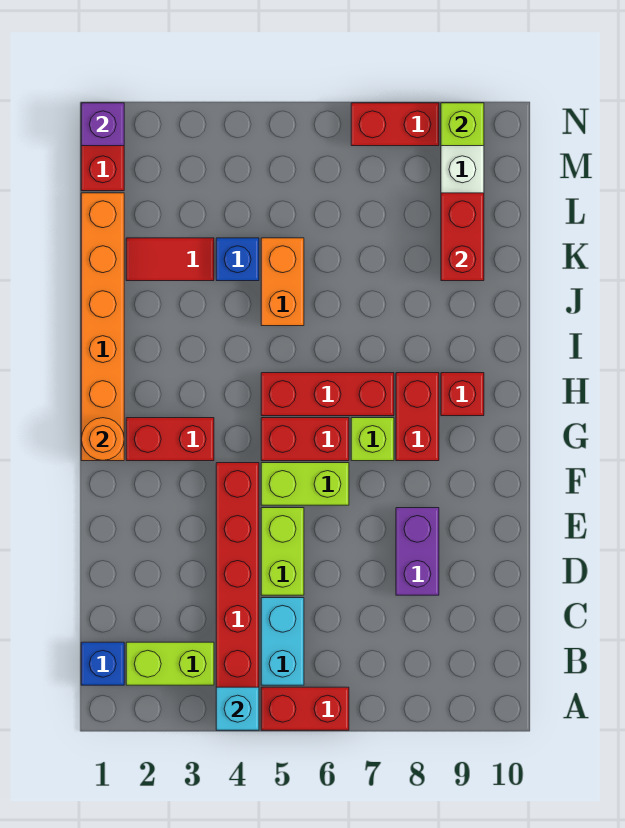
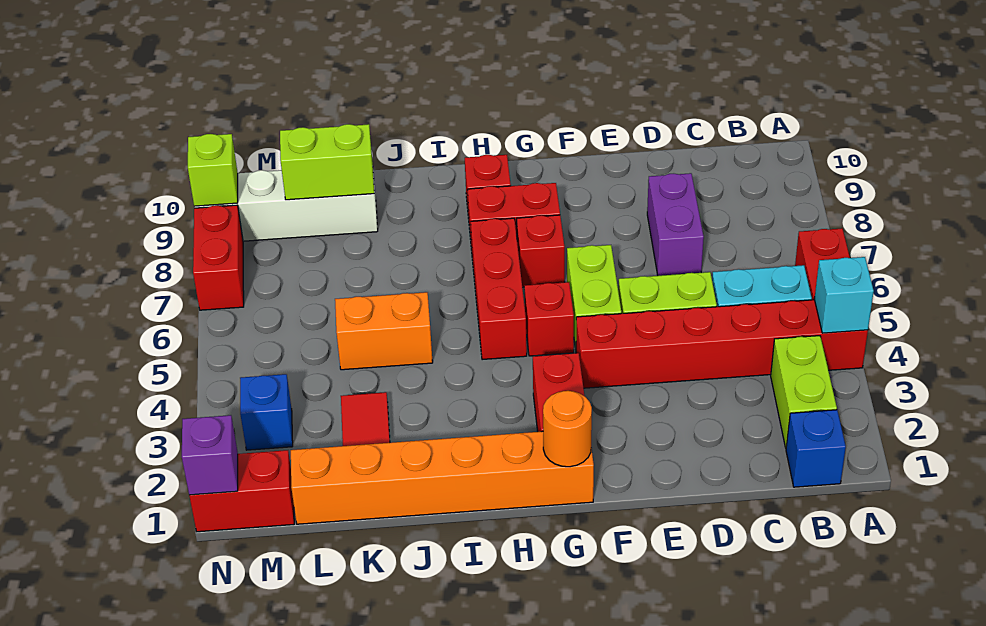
purple 1x2 brick [396,508,439,595] -> purple 1x2 brick turned to [647,173,704,276]
red 1x2 brick [261,418,349,461] -> red 1x1 brick [524,282,574,356]
lime 1x1 brick [351,418,394,461] -> red 1x1 brick [517,215,565,287]
blue 1x1 brick [216,238,259,281] -> blue 1x1 brick moved to [240,374,293,450]
red 1x2 brick [441,193,484,281] -> lime 1x2 brick [280,124,374,200]

